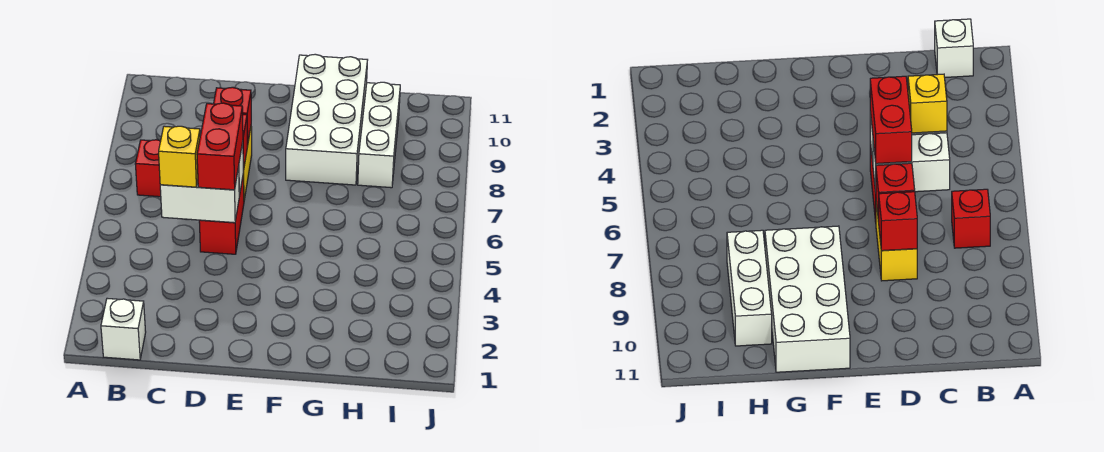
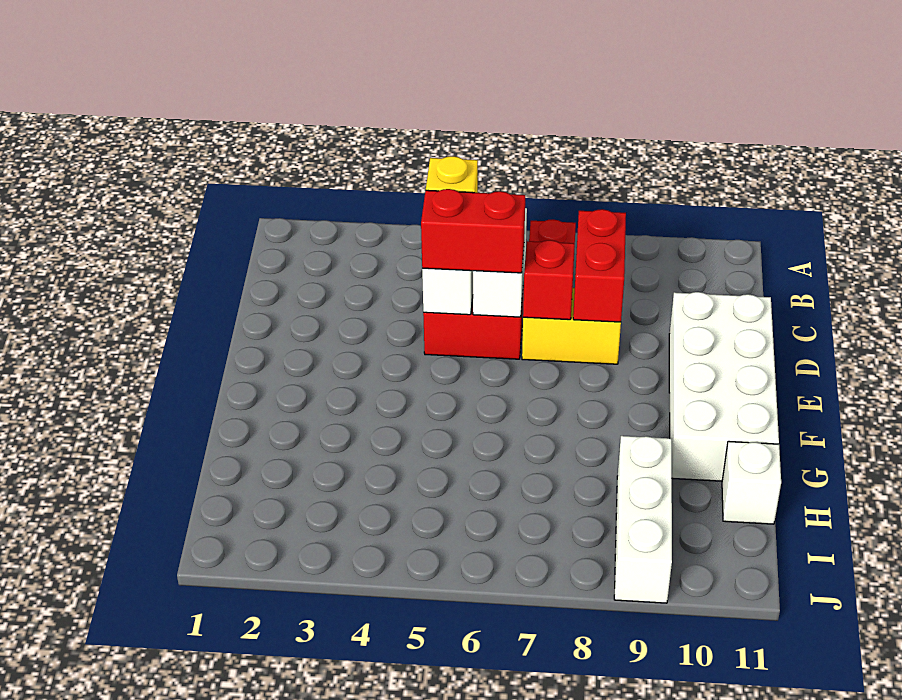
white 1x1 brick [101,298,146,360] -> white 1x1 brick moved to [722,441,781,524]
red 1x1 brick [214,87,251,145] -> red 1x2 brick [573,209,626,322]
white 2x4 brick [286,54,367,185] -> white 2x4 brick turned to [669,292,779,481]
white 1x3 brick [358,82,400,188] -> white 1x3 brick turned to [614,436,672,603]

